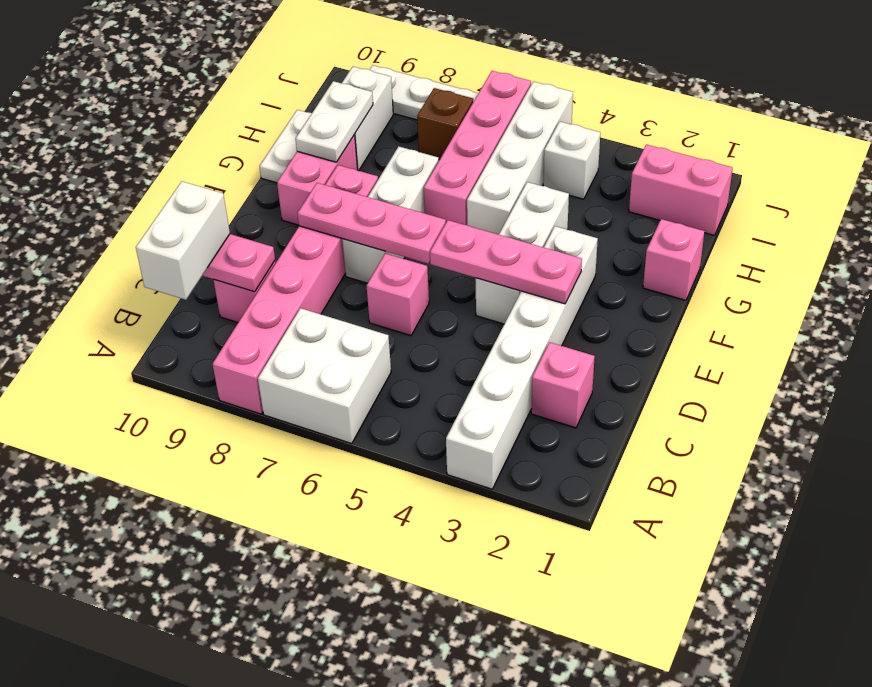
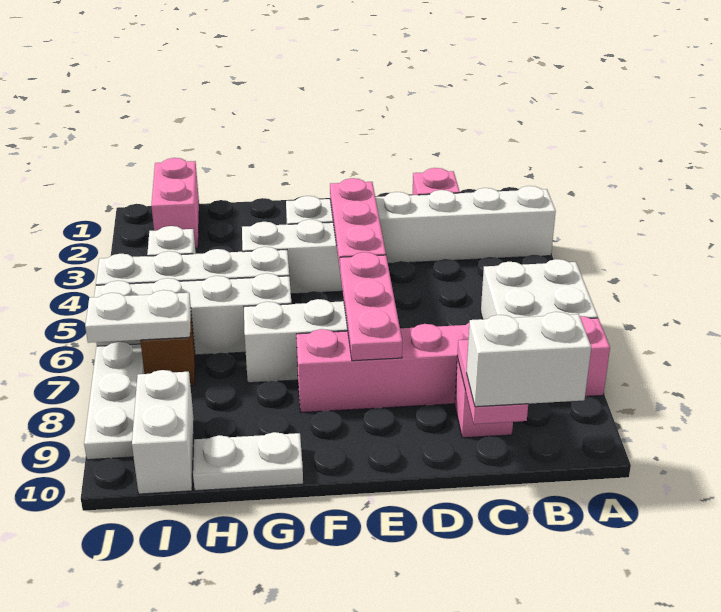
pink 1x1 brick [367,253,429,336] -> none
pink 1x2 brick [277,135,358,225] -> none
pink 1x1 brick [643,219,704,300] -> none
pink 1x4 brick [424,71,531,225] -> white 1x4 brick [94,273,292,355]
white 1x2 plate [296,81,373,162] -> white 1x2 plate moved to [85,290,191,343]
white 1x2 brick [342,67,393,171] -> white 1x2 brick turned to [132,370,194,494]

